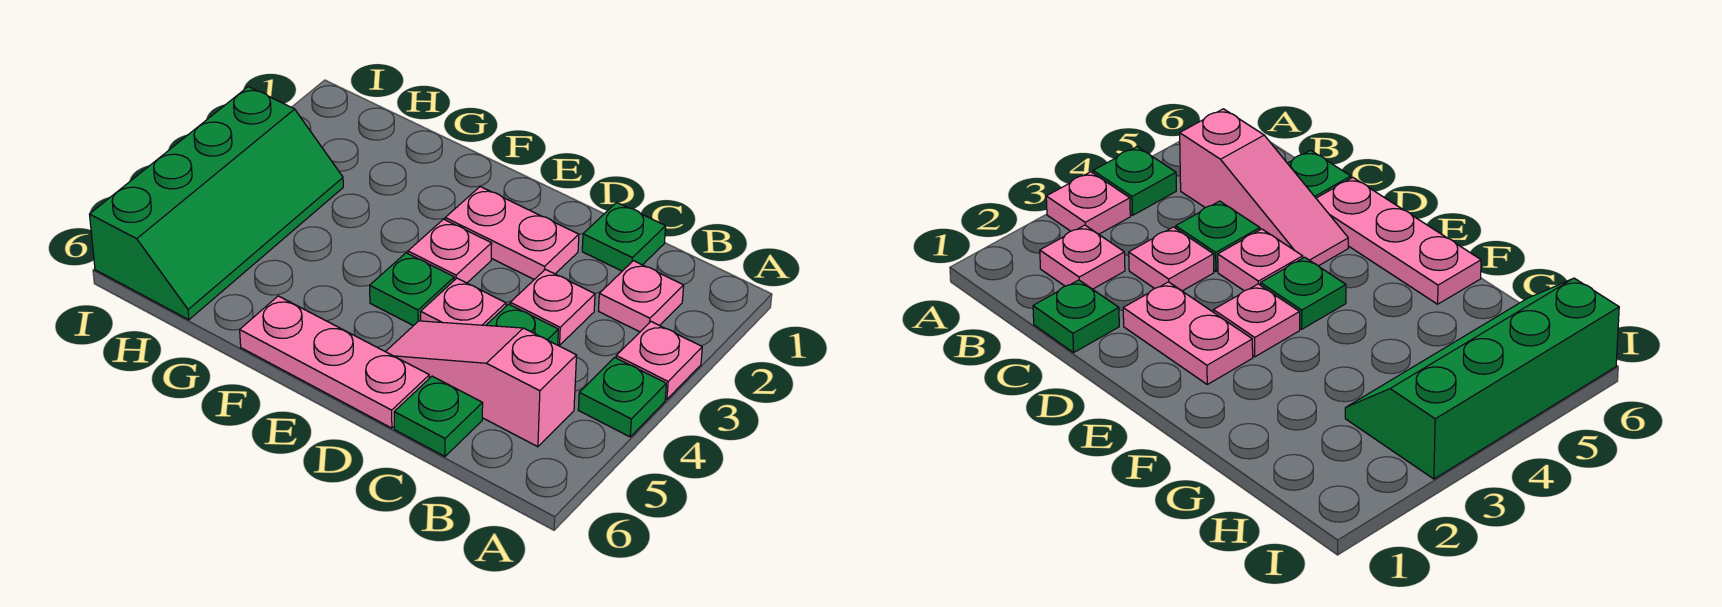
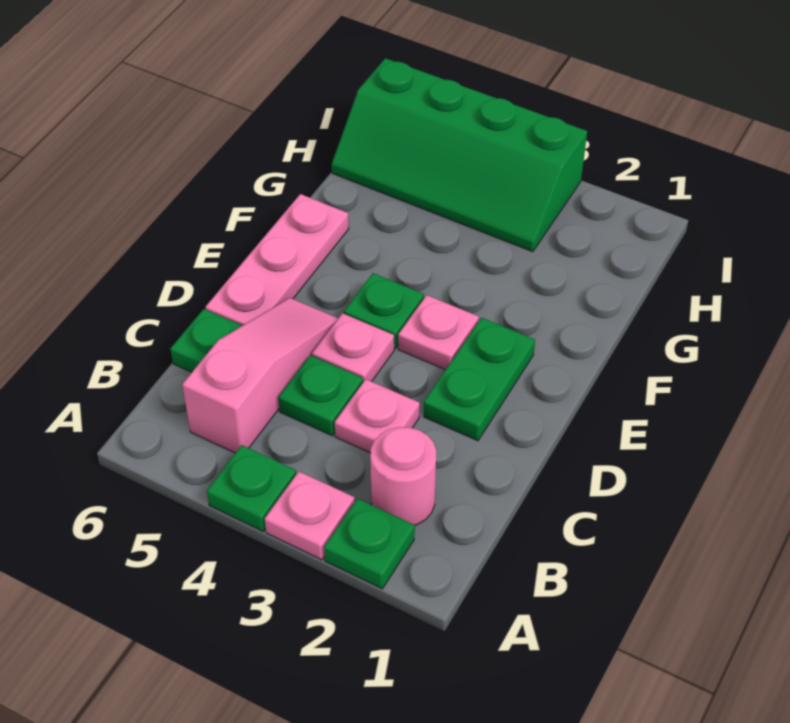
pink 1x1 plate [598,261,684,332] -> pink 1x1 round brick [370,427,436,525]
green 1x1 plate [582,202,666,271] -> green 1x1 plate moved to [324,499,415,589]
pink 1x2 plate [445,187,579,280] -> green 1x2 plate [424,318,535,441]

